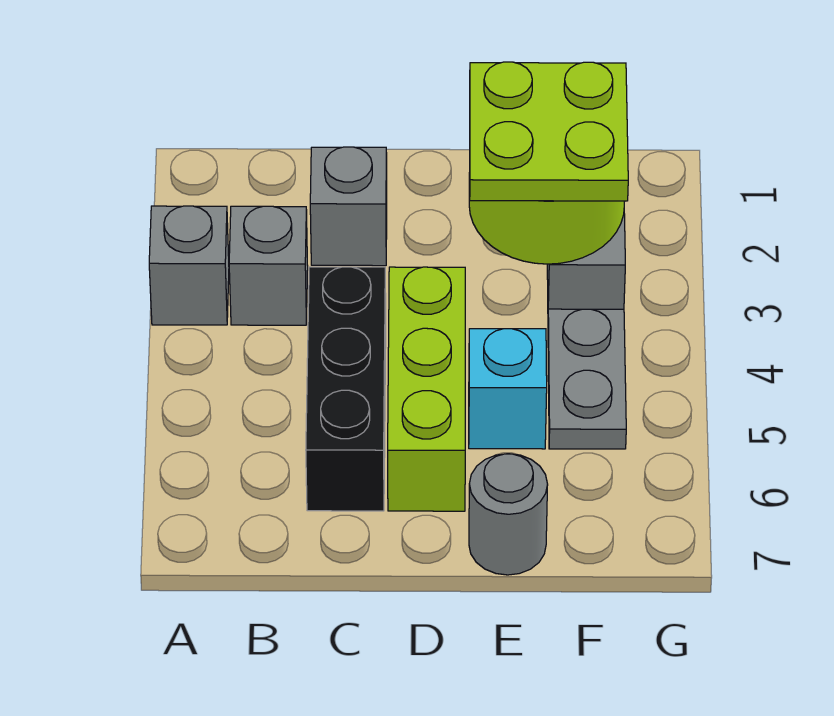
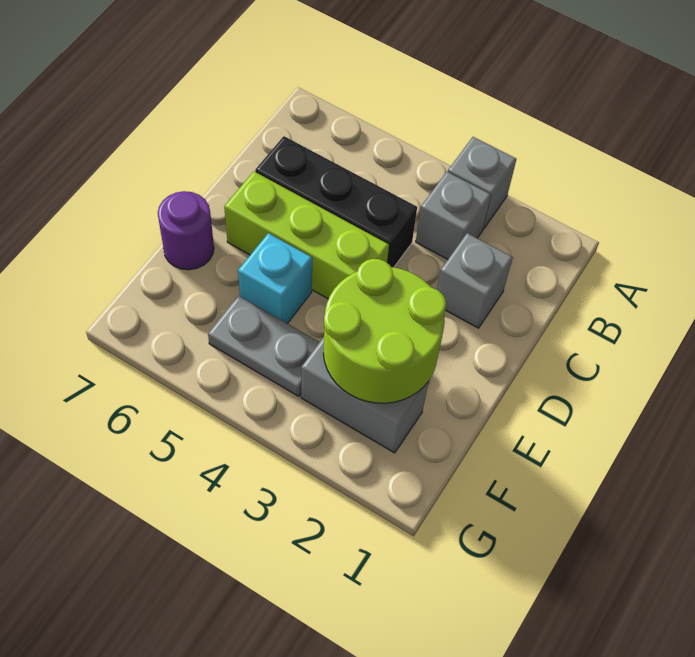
lime 2x2 plate [470,62,628,201] -> none
grey 1x1 round brick [469,454,548,575] -> purple 1x1 round brick [158,191,214,270]

